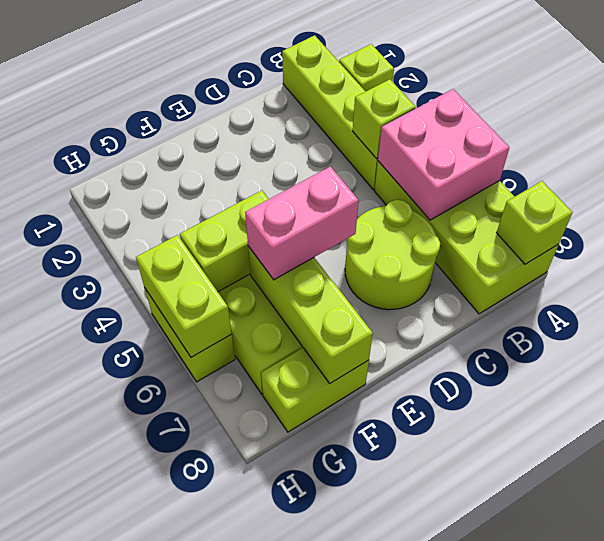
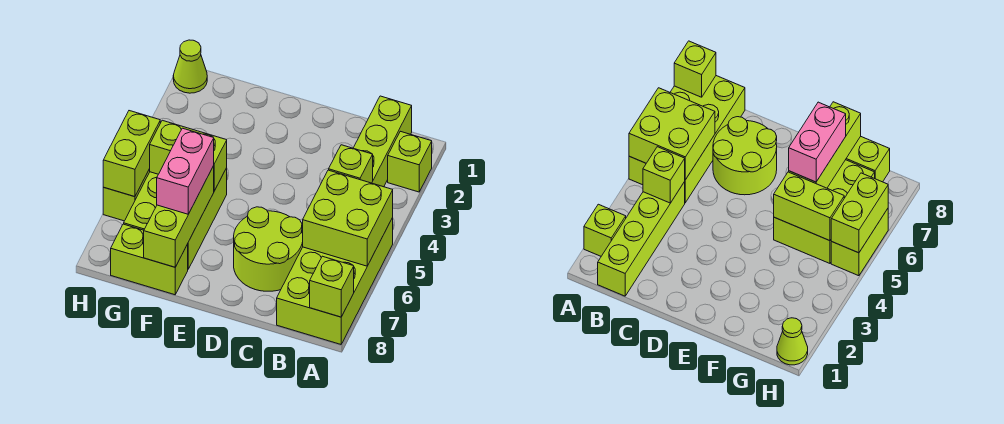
pink 2x2 brick [378,89,509,220] -> lime 2x2 brick [303,170,393,266]
pink 1x2 brick [245,167,359,280] -> pink 1x2 brick turned to [157,128,214,214]
none -> lime 1x1 cone [173,40,207,93]

